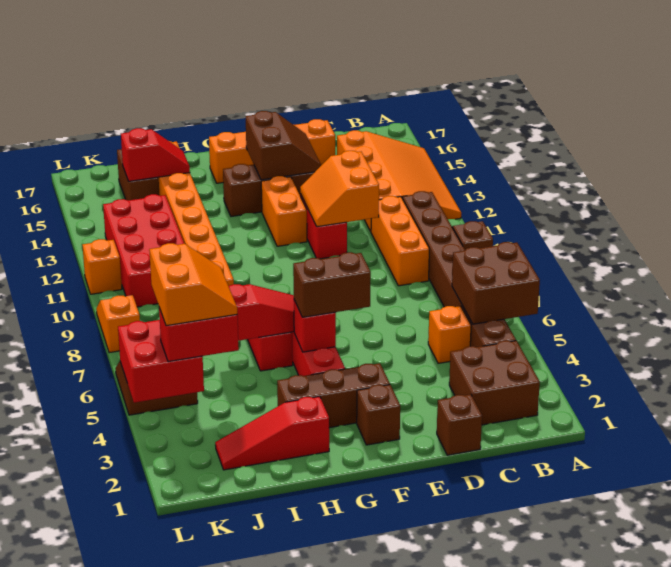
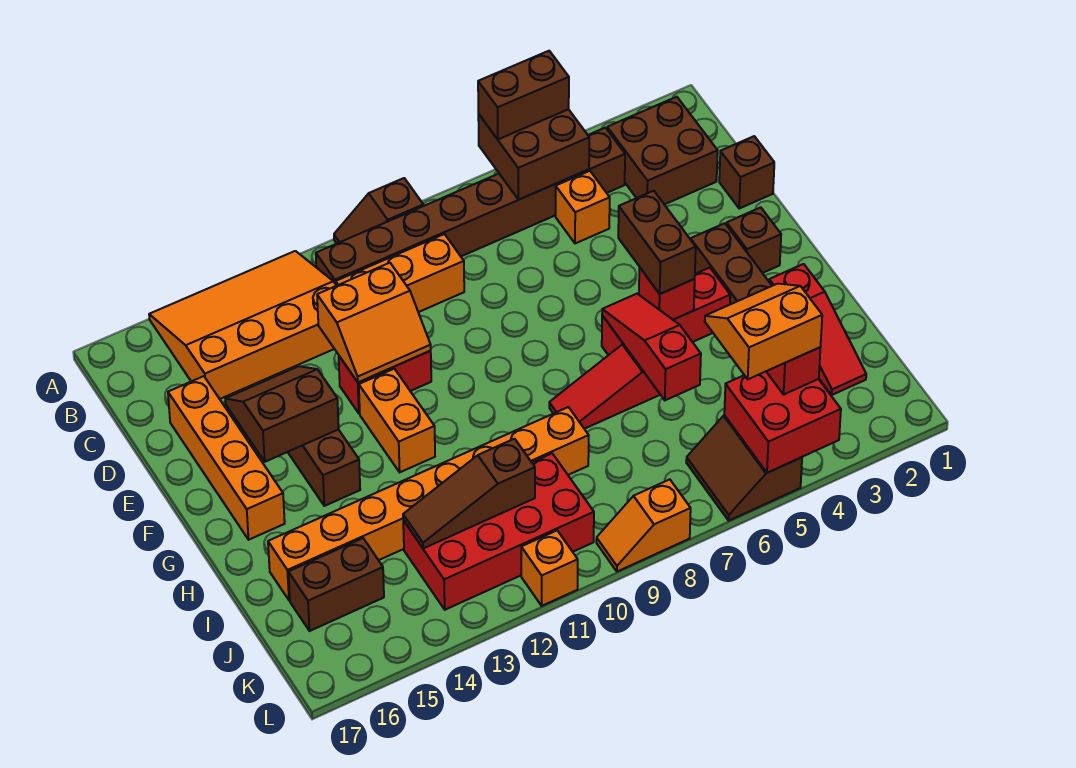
none -> brown 1x2 brick [478,51,569,139]
orange 1x2 brick [261,176,307,246] -> orange 1x2 brick turned to [359,369,435,472]
red 1x2 slope [121,128,190,181] -> none
none -> brown 1x3 slope [403,439,535,548]

